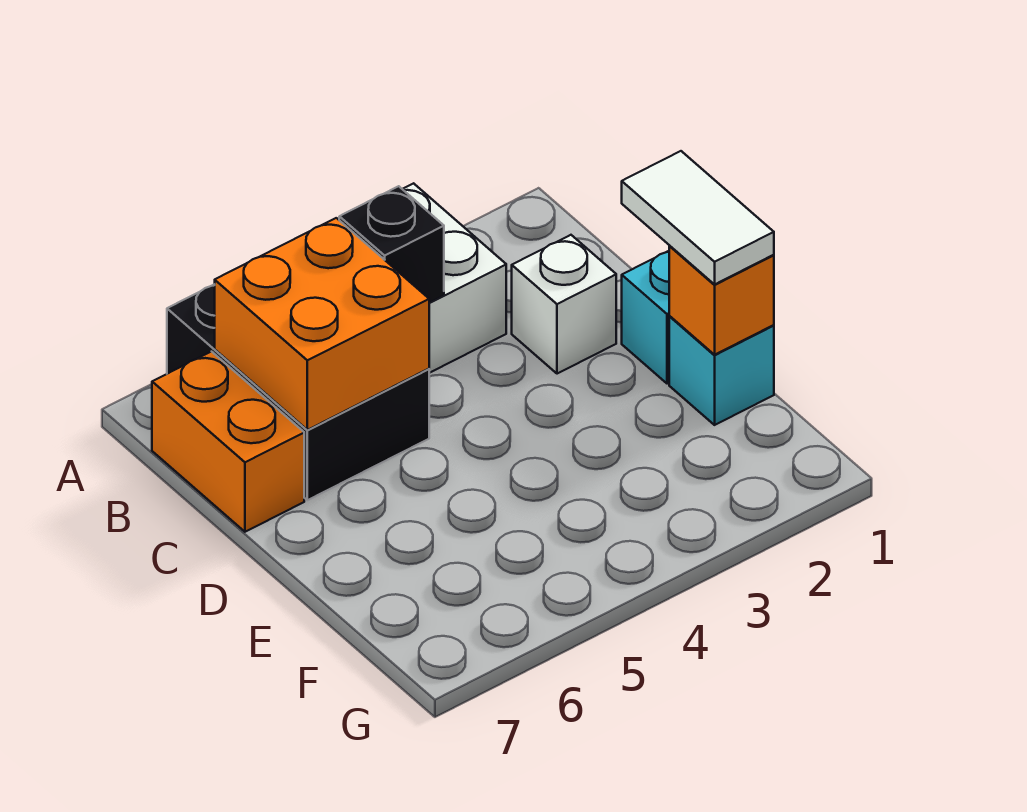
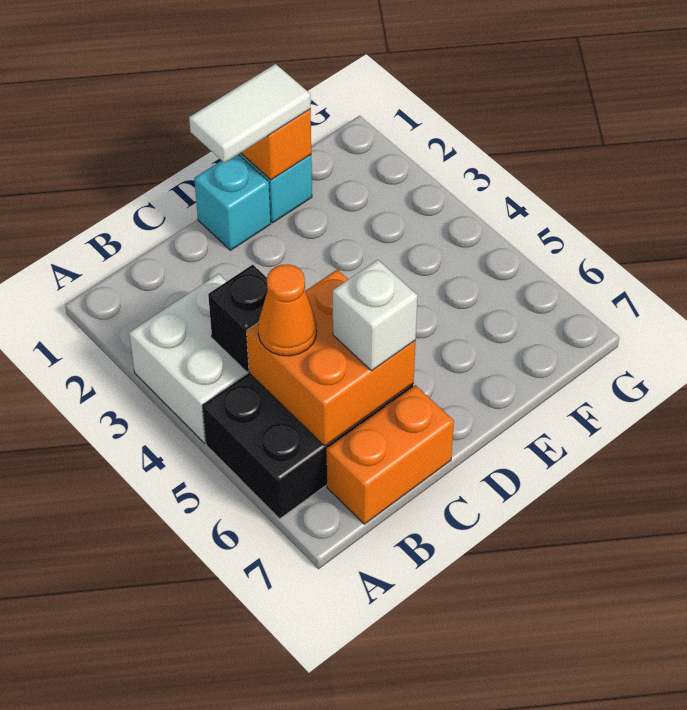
none -> orange 1x1 cone [258,265,317,356]
white 1x1 brick [512,235,616,374] -> white 1x1 brick moved to [333,260,418,371]

